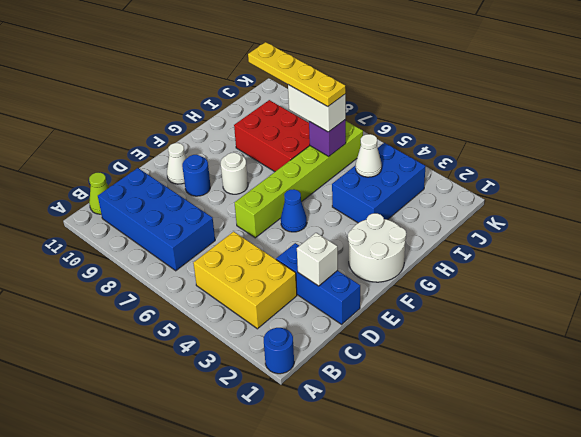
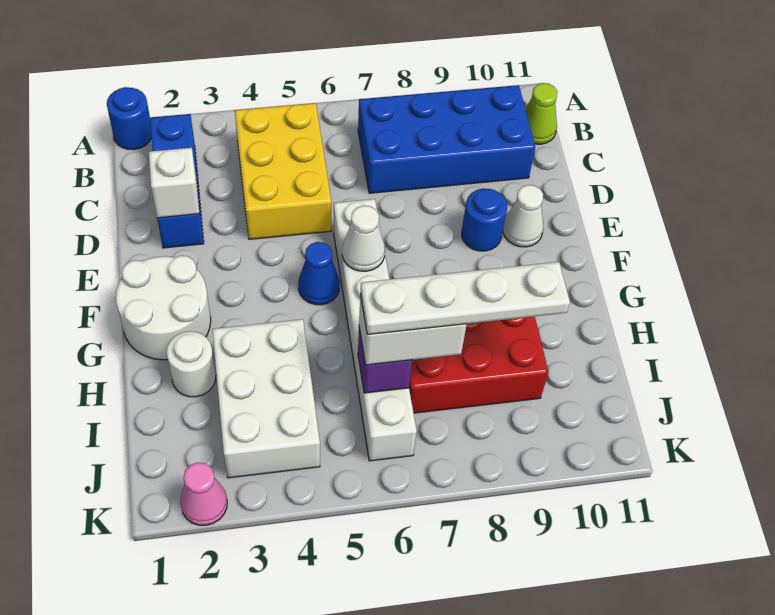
yellow 2x3 brick [193,232,297,329] -> yellow 2x3 brick turned to [235,103,331,239]
blue 1x3 brick [276,243,360,324] -> blue 1x3 brick turned to [150,114,204,248]
lime 1x6 brick [235,121,363,238] -> white 1x6 brick [334,199,417,461]
white 1x1 round brick [221,153,248,194] -> white 1x1 round brick moved to [167,332,216,397]
blue 2x3 brick [332,143,426,223] -> white 2x3 brick [212,319,320,478]
white 1x1 cone [356,134,382,177] -> white 1x1 cone moved to [342,206,385,271]
yellow 1x4 plate [248,42,346,107] -> white 1x4 plate [360,262,570,335]
none -> pink 1x1 cone [180,462,227,525]

